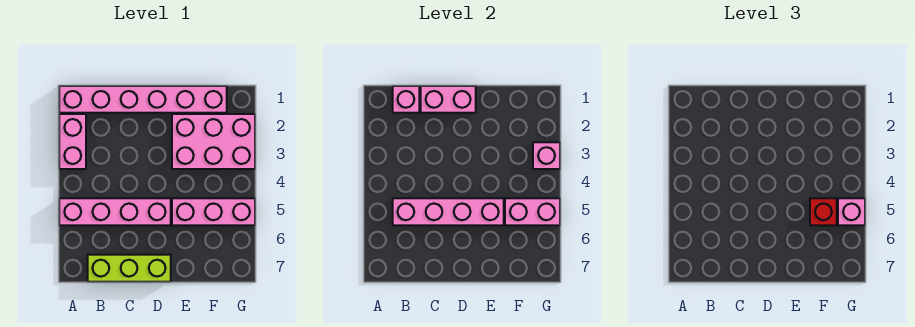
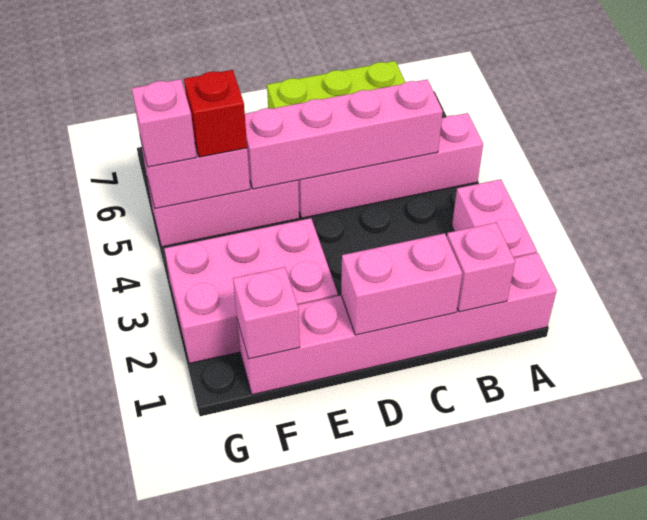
pink 1x1 brick [533,142,560,169] -> pink 1x1 brick moved to [233,267,300,359]

